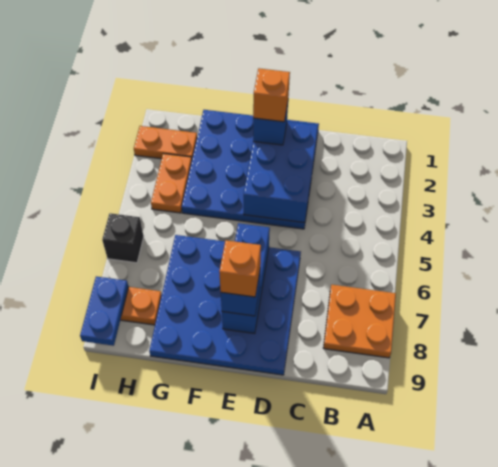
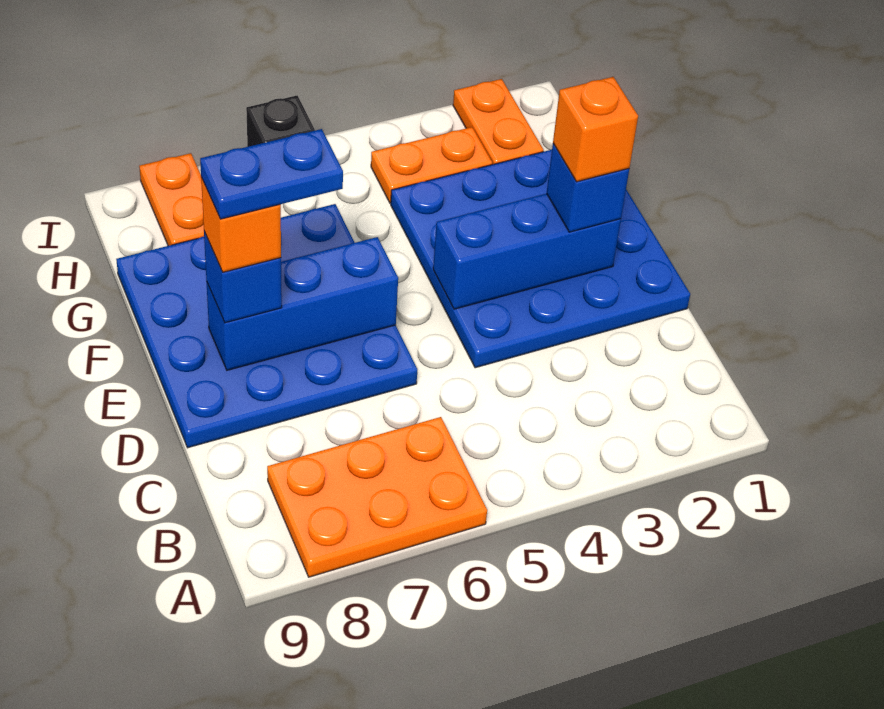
orange 2x2 plate [324,285,396,358] -> orange 2x3 plate [267,417,487,577]
blue 2x3 brick [244,122,318,223] -> blue 1x3 brick [433,194,621,309]
blue 1x2 plate [80,277,129,346] -> blue 1x2 plate moved to [200,129,343,219]

